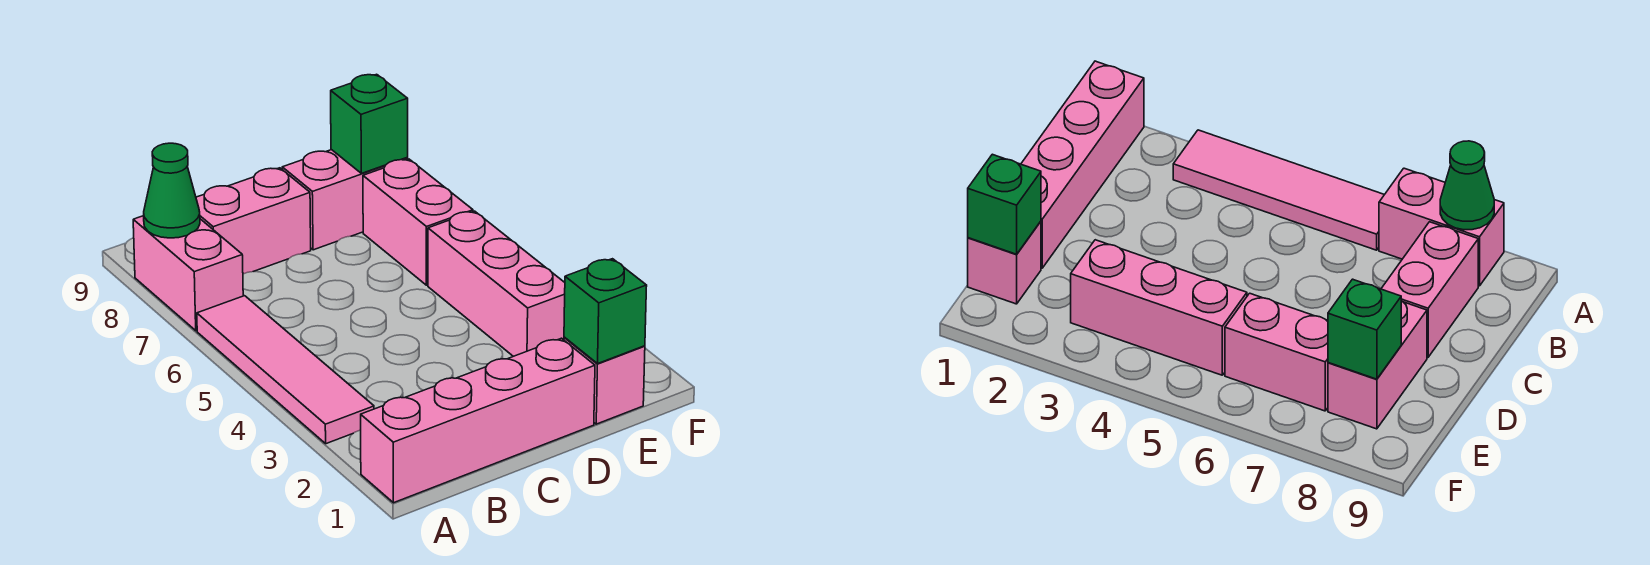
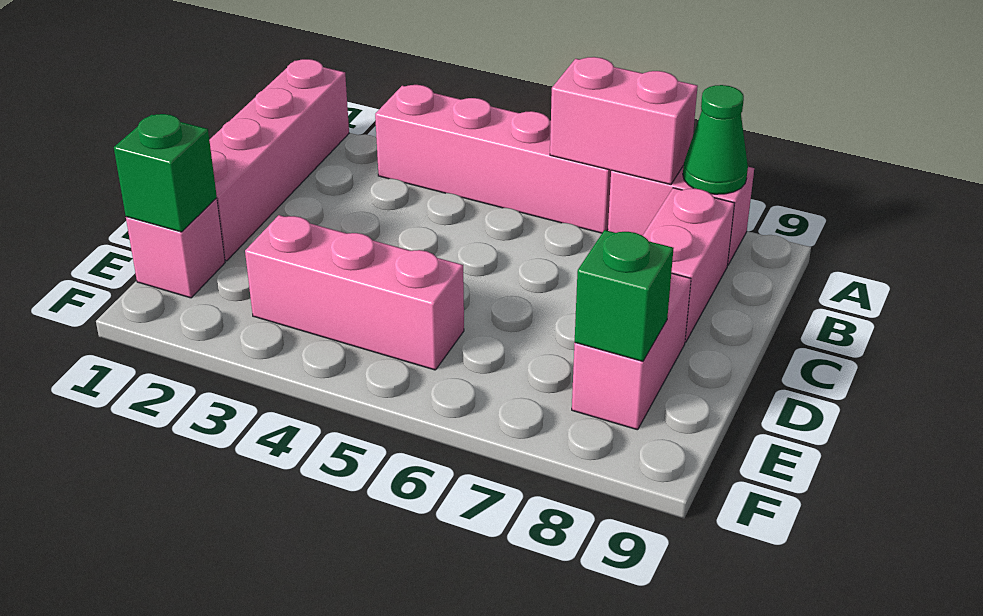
pink 1x4 tile [197,296,374,444] -> pink 1x4 brick [375,85,611,233]
pink 1x2 brick [363,159,473,285] -> pink 1x2 brick moved to [550,57,698,185]

